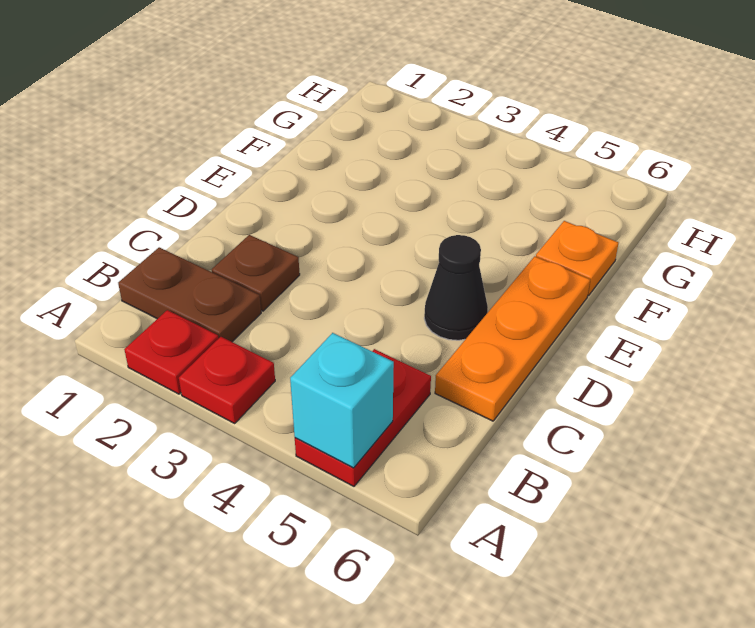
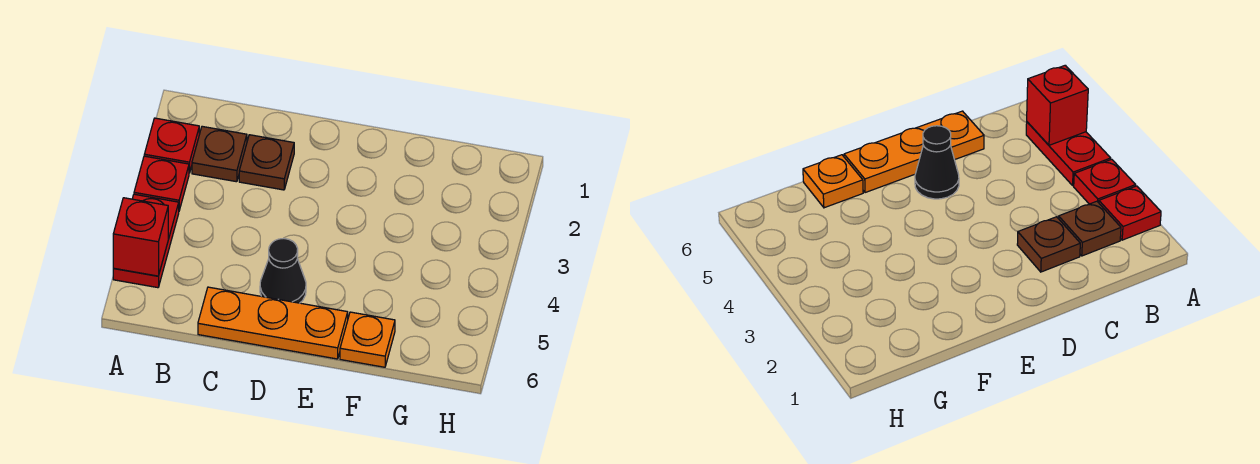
red 1x2 plate [295,349,431,486] -> red 1x2 plate turned to [113,194,179,288]
cyan 1x1 brick [290,333,394,468] -> red 1x1 brick [113,198,168,276]
brown 1x2 plate [118,247,261,342] -> brown 1x1 plate [192,126,247,182]

